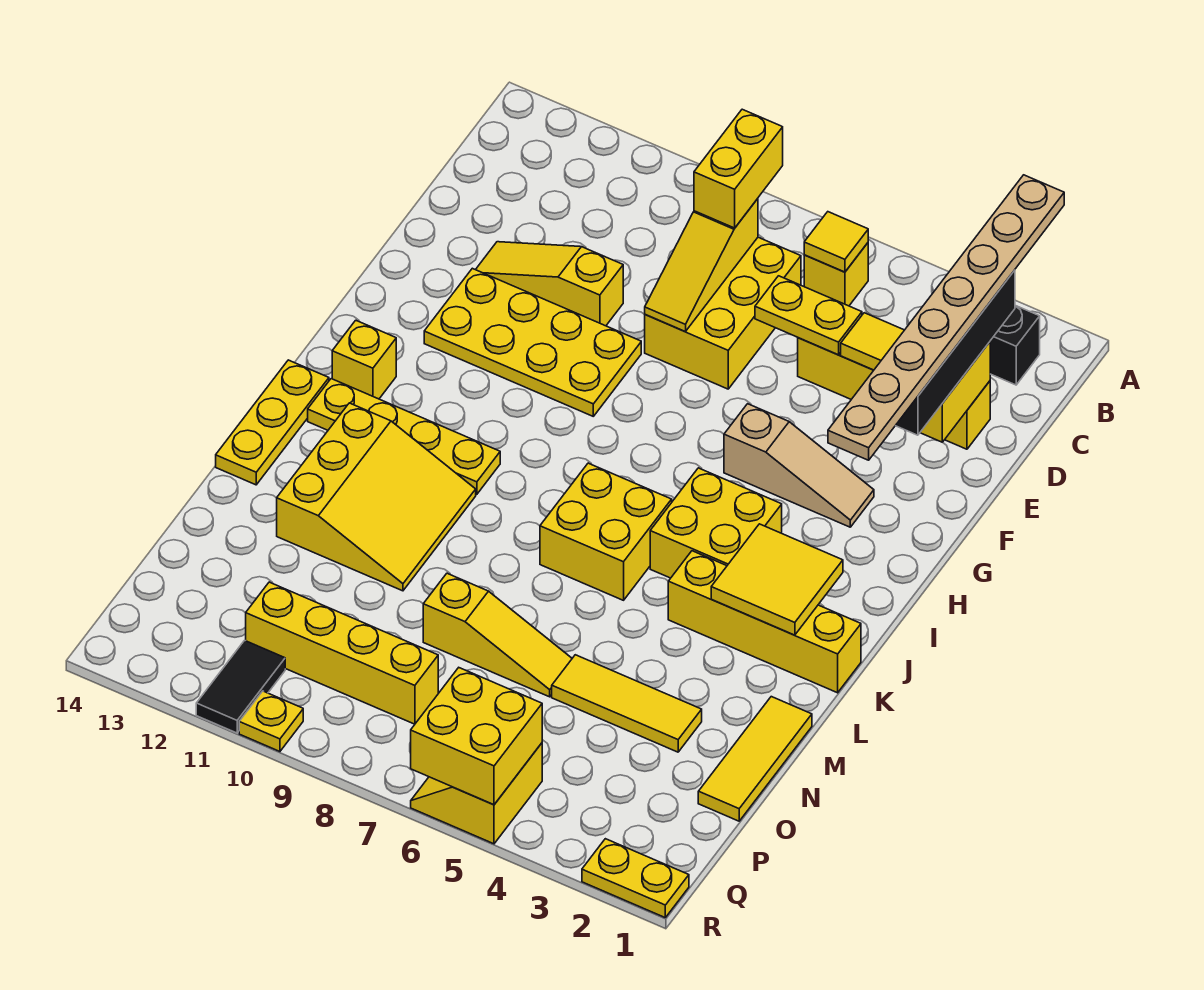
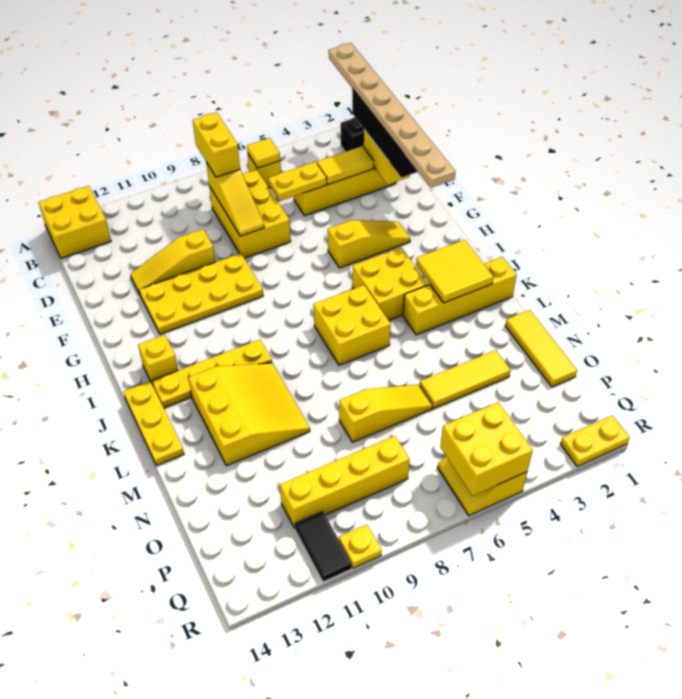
none -> yellow 2x2 brick [39,186,111,258]
tan 1x3 slope [724,404,874,527] -> yellow 1x3 slope [328,220,410,268]

